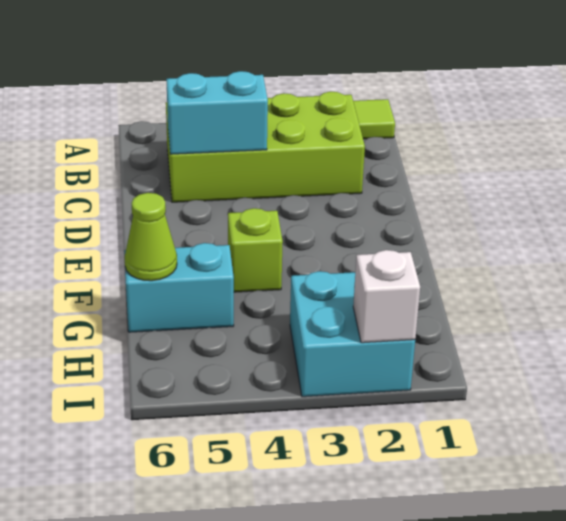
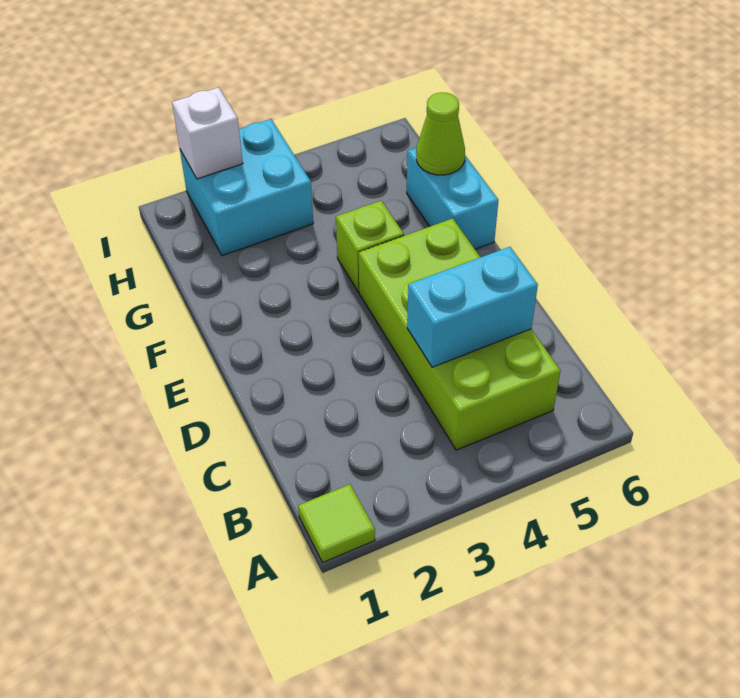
lime 2x4 brick [166,92,365,202] -> lime 2x4 brick turned to [359,218,560,450]
cyan 1x2 brick [124,243,234,332] -> cyan 1x2 brick turned to [407,148,498,249]

